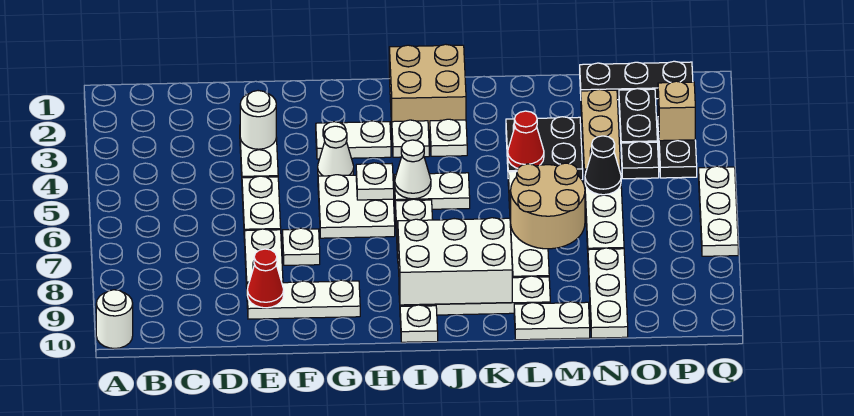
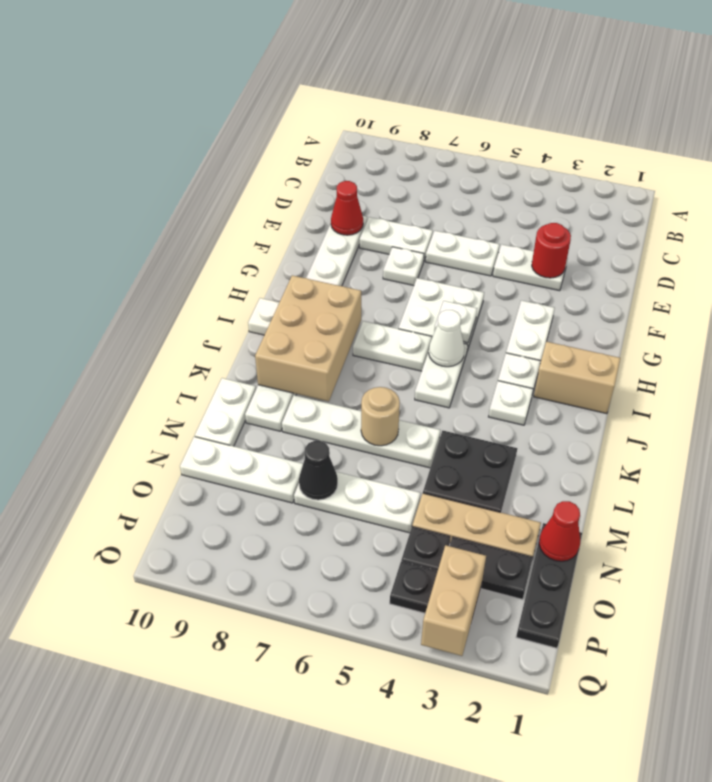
white 1x1 round brick [96,290,133,348] -> none
white 1x1 round brick [240,91,276,149] -> red 1x1 round brick [532,223,571,278]
white 1x1 cone [318,126,354,176] -> none
tan 2x2 brick [389,44,466,130] -> tan 1x2 brick [534,342,620,414]
white 2x3 brick [398,218,513,305] -> tan 2x3 brick [255,276,361,401]
red 1x1 cone [508,111,544,168] -> red 1x1 cone moved to [539,501,580,561]
tan 2x2 round brick [511,163,585,249] -> tan 1x1 round brick [361,387,400,446]
black 1x1 cone [585,136,621,195] -> black 1x1 cone moved to [299,441,338,500]
tan 1x1 brick [658,81,695,141] -> tan 1x2 brick [421,545,486,656]
white 1x3 plate [699,166,738,256] -> none

